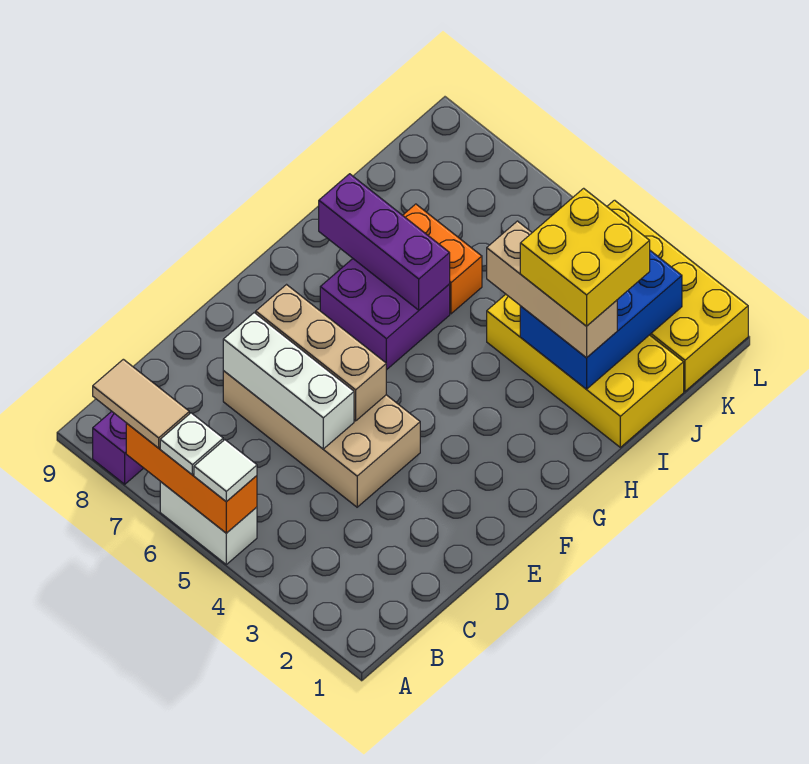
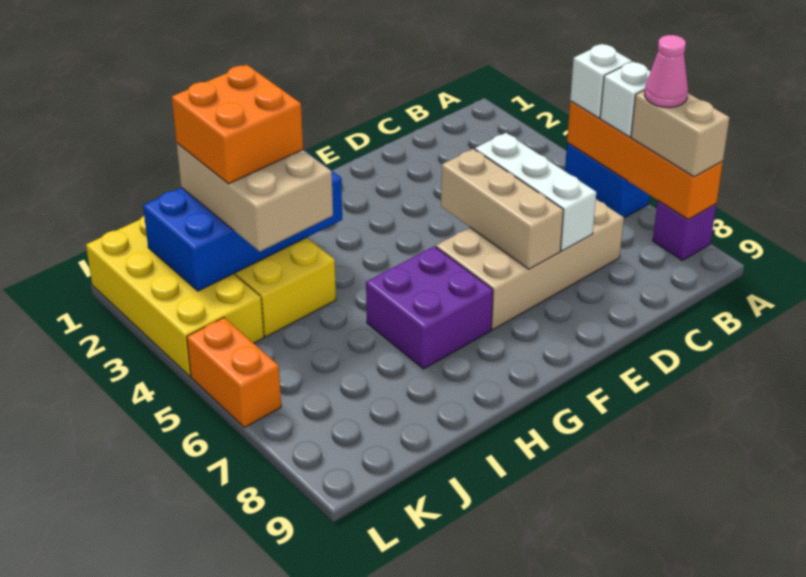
white 1x2 brick [160,482,257,564] -> blue 1x2 brick [565,143,650,218]
orange 1x3 brick [126,423,257,533] -> orange 1x4 brick [567,101,723,219]
white 1x1 tile [194,440,257,502] -> white 1x1 brick [570,44,632,118]
white 1x1 plate [160,413,223,475] -> white 1x1 brick [600,62,651,137]
tan 1x2 tile [93,359,189,448] -> tan 1x2 brick [631,90,729,177]
none -> pink 1x1 cone [645,35,688,108]
tan 2x4 brick [223,371,420,507] -> tan 2x4 brick turned to [436,199,624,330]
purple 1x3 brick [319,174,450,310] -> none
blue 2x3 brick [520,251,682,389] -> blue 2x4 brick [143,150,342,291]
tan 1x3 brick [487,221,617,358] -> tan 2x3 brick [177,143,333,251]
yellow 2x2 brick [520,188,650,326] -> orange 2x2 brick [172,65,303,184]
orange 1x2 brick [403,204,482,314] -> orange 1x2 brick moved to [187,318,281,427]

